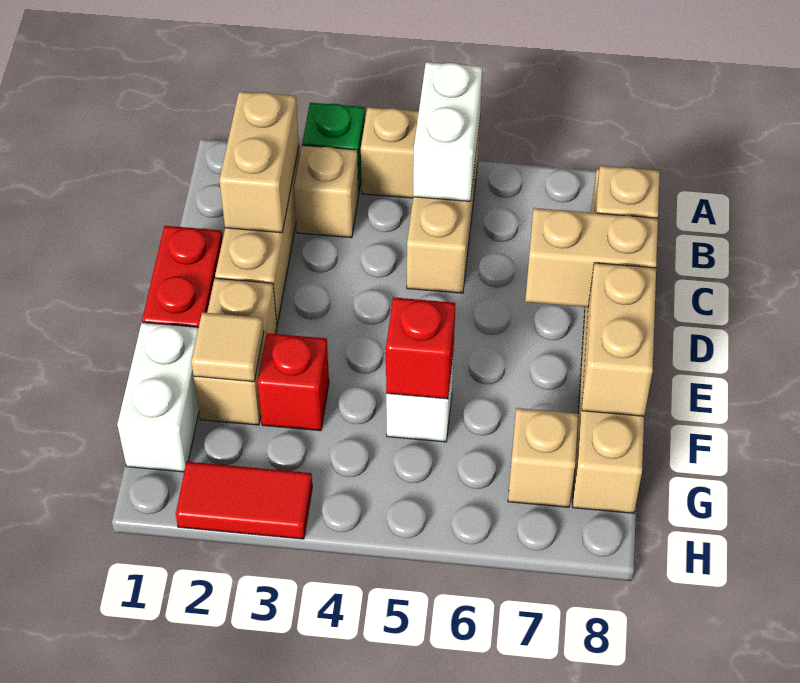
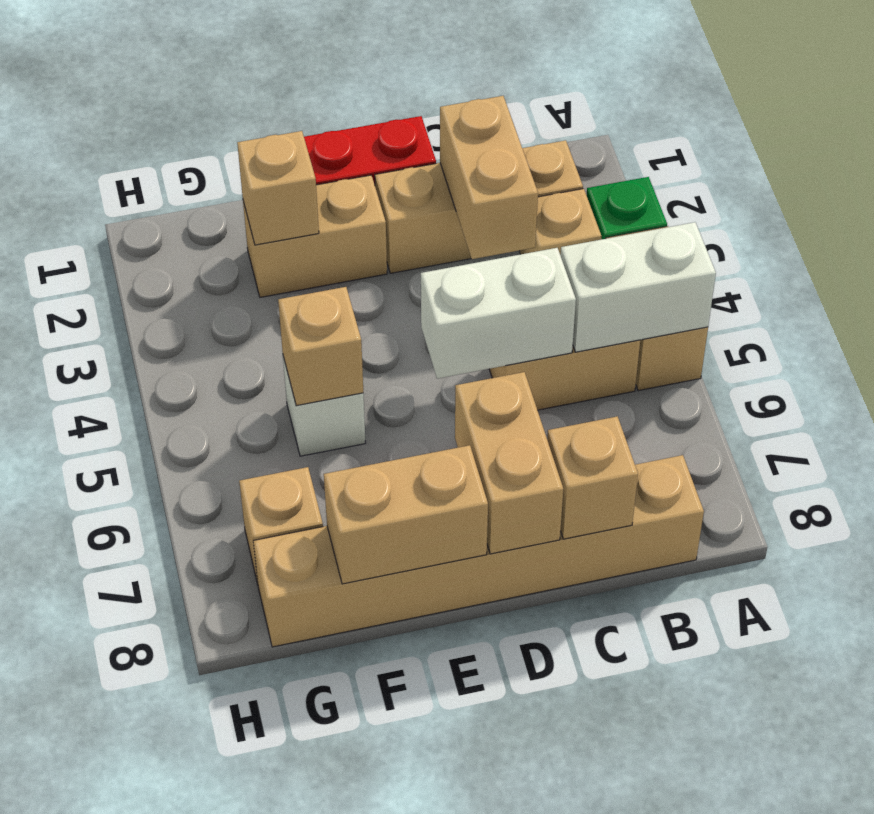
tan 1x2 brick [219,91,299,233] -> tan 1x2 brick turned to [440,96,538,259]
white 1x2 brick [117,322,199,472] -> white 1x2 brick moved to [421,248,576,379]
tan 1x1 tile [191,312,264,382] -> tan 1x1 brick [237,131,319,245]
red 1x1 brick [258,333,329,431] -> none
red 1x1 brick [386,297,455,399] -> tan 1x1 brick [278,287,363,406]
red 1x2 tile [176,462,312,539] -> none

